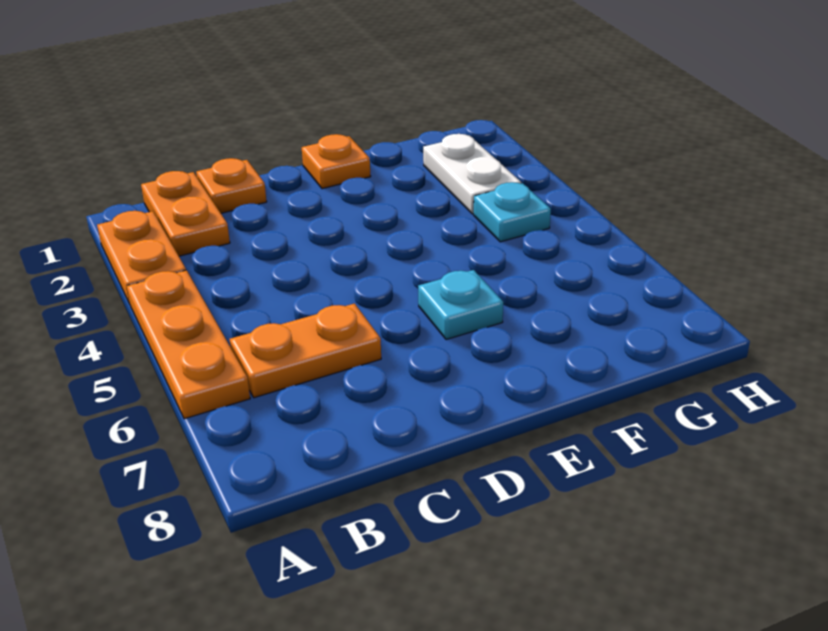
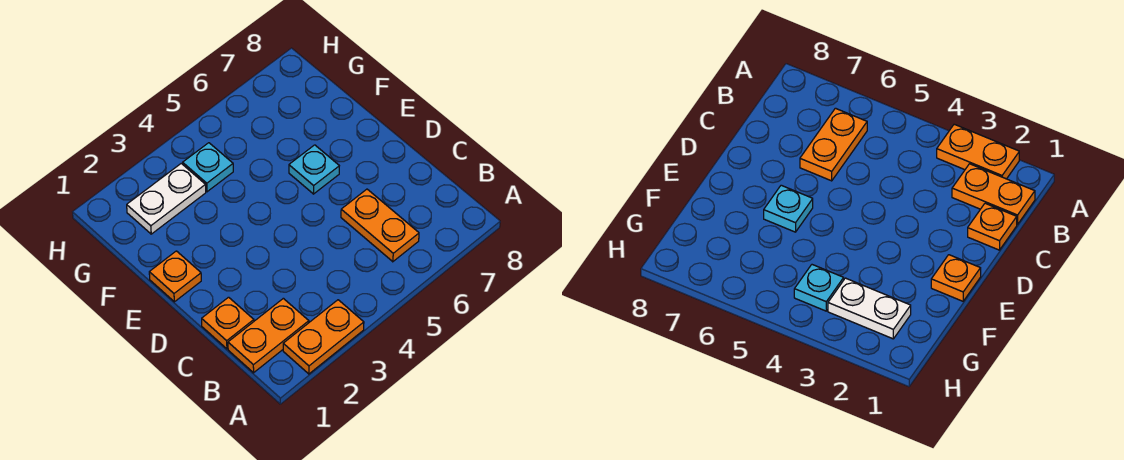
orange 1x3 plate [127,270,250,419] -> none

